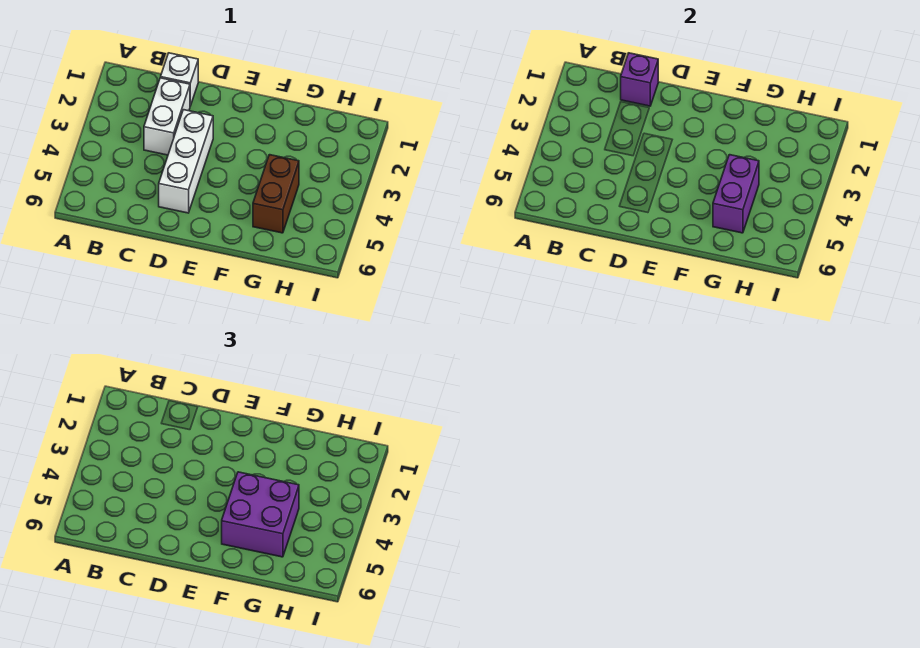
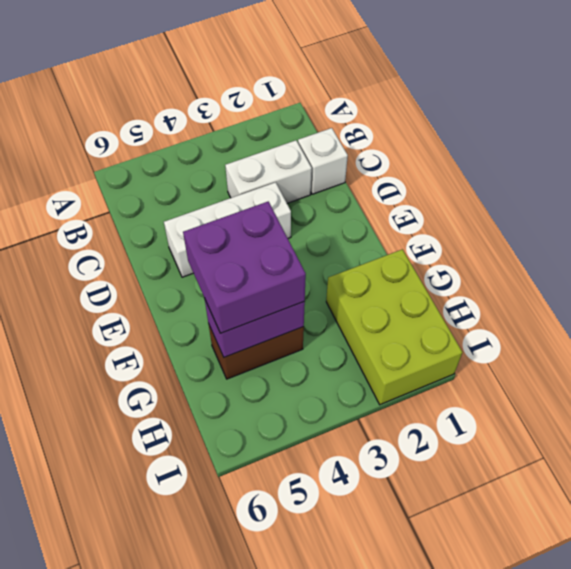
purple 1x1 brick [621,53,658,106] -> none
none -> lime 2x3 brick [326,249,462,405]

